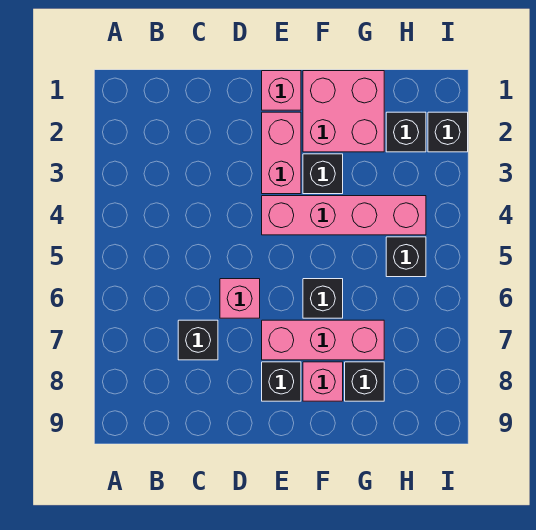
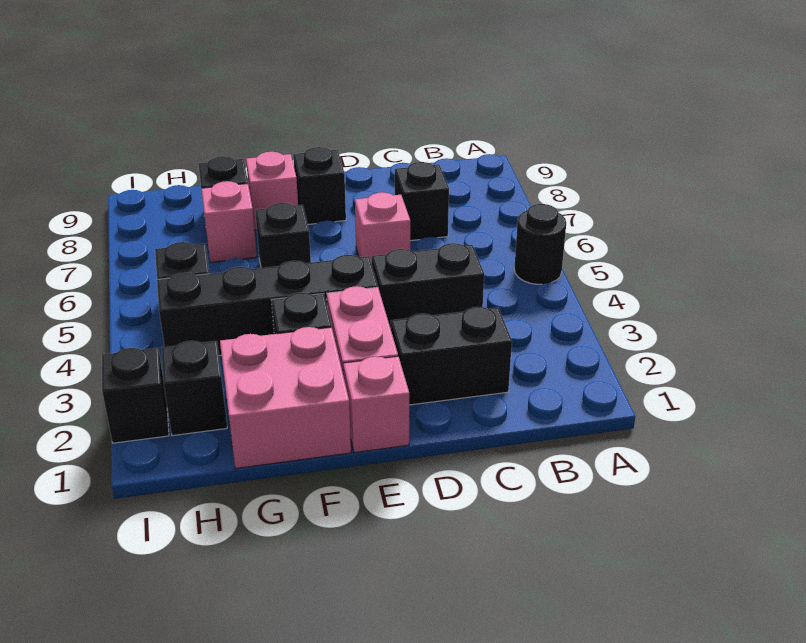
none -> black 1x1 round brick [514,204,566,284]
none -> black 1x2 brick [391,307,512,405]
none -> black 1x2 brick [372,243,484,329]
pink 1x4 brick [262,196,426,235] -> black 1x4 brick [157,255,378,355]
pink 1x3 brick [262,320,384,360] -> pink 1x1 brick [201,181,257,262]

